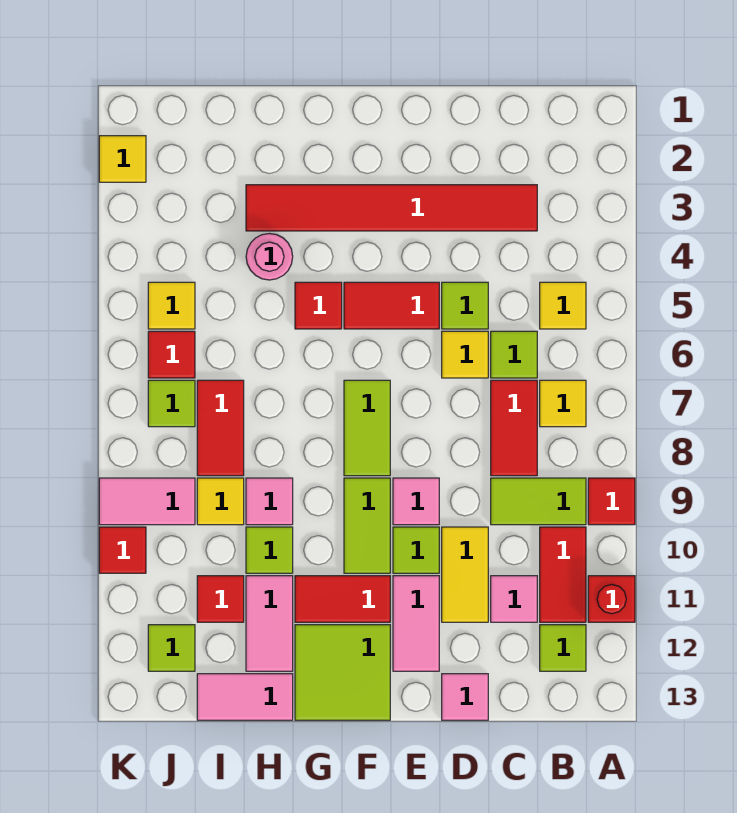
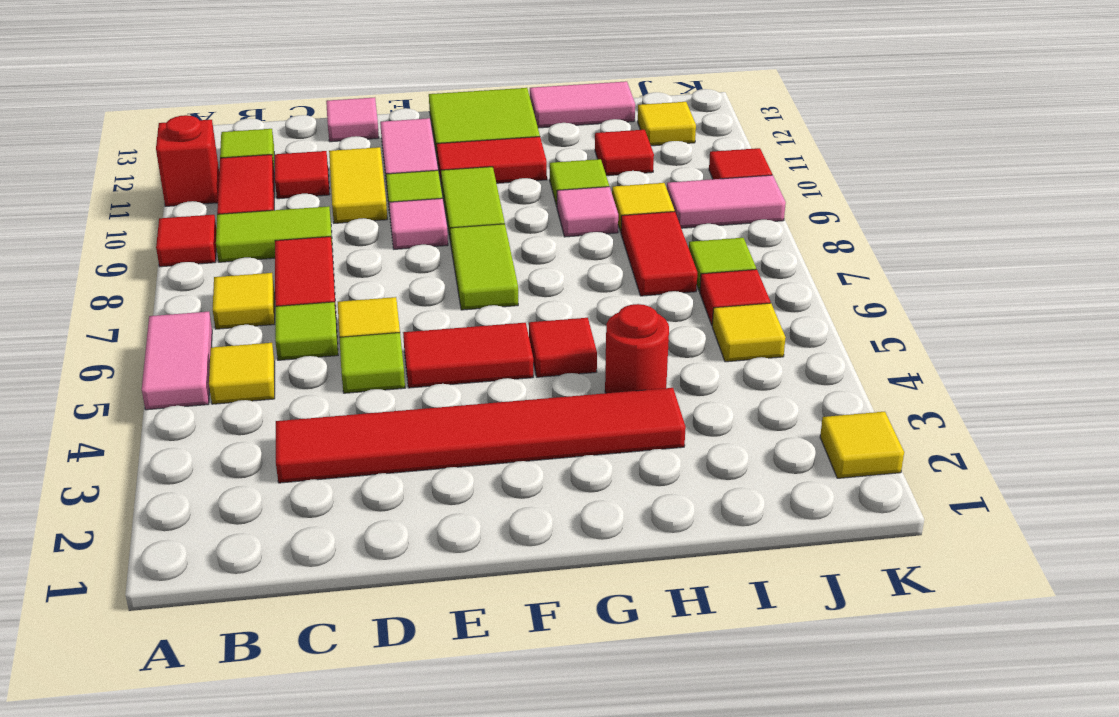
pink 1x1 tile [491,576,537,622] -> red 1x1 tile [275,151,330,199]
pink 1x1 round brick [246,234,293,280] -> red 1x1 round brick [605,304,669,393]
pink 1x2 tile [246,576,293,671] -> pink 1x2 tile moved to [142,312,212,410]
lime 1x1 tile [148,625,195,671] -> yellow 1x1 tile [638,102,696,146]

